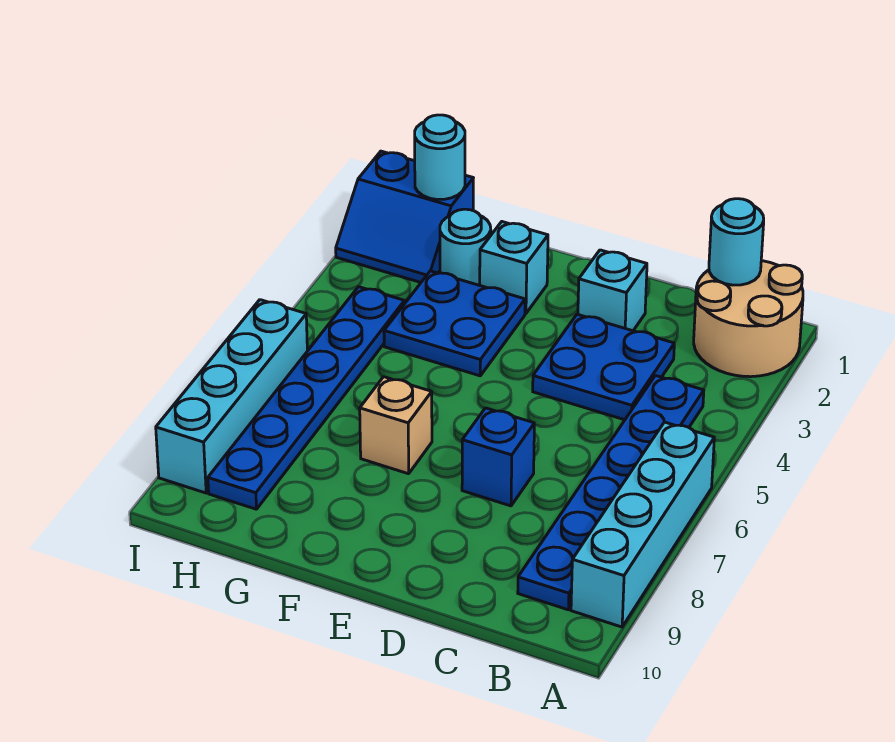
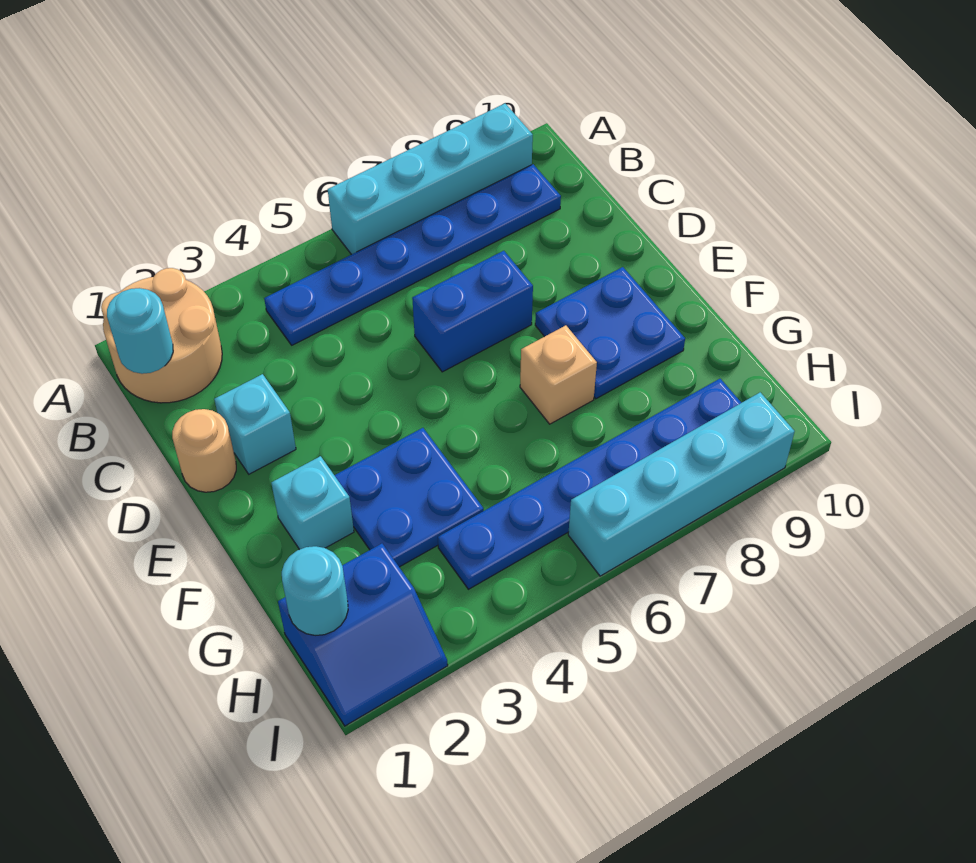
blue 2x2 plate [533,314,674,420] -> blue 2x2 plate moved to [535,267,685,399]
none -> tan 1x1 round brick [172,409,236,492]
blue 1x1 brick [462,408,534,506] -> blue 1x2 brick [412,251,533,372]
cyan 1x1 round brick [440,209,491,285] -> none
blue 2x2 slope [336,151,473,282] -> blue 2x2 slope turned to [278,544,448,726]

